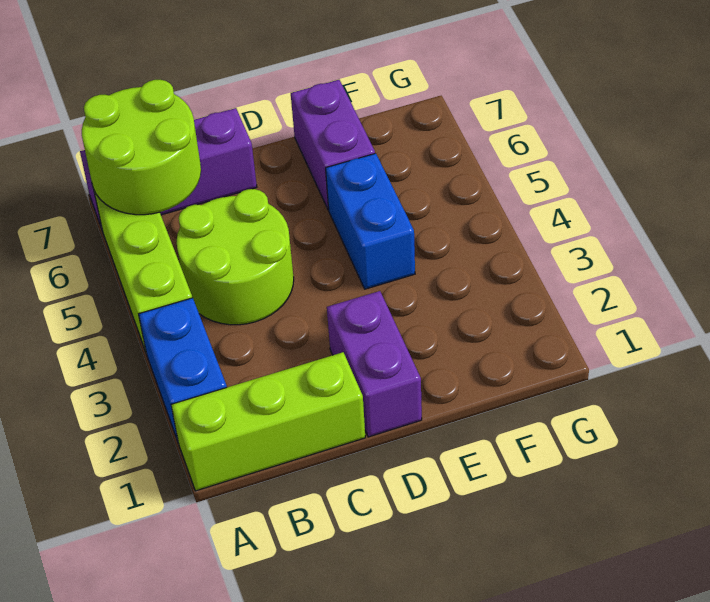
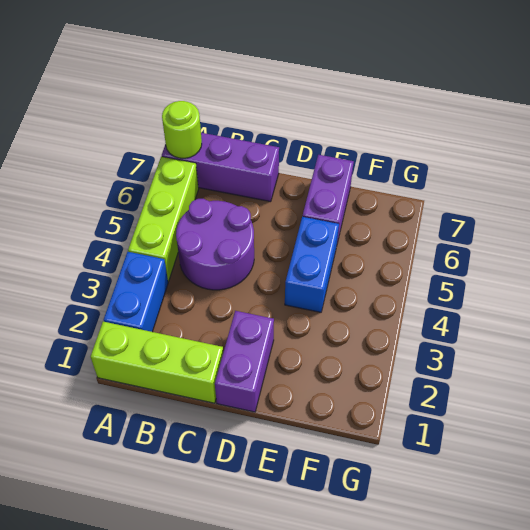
lime 2x2 round brick [82,80,201,215] -> lime 1x1 round brick [162,101,202,158]
lime 2x2 round brick [177,189,294,325] -> purple 2x2 round brick [176,199,254,290]

